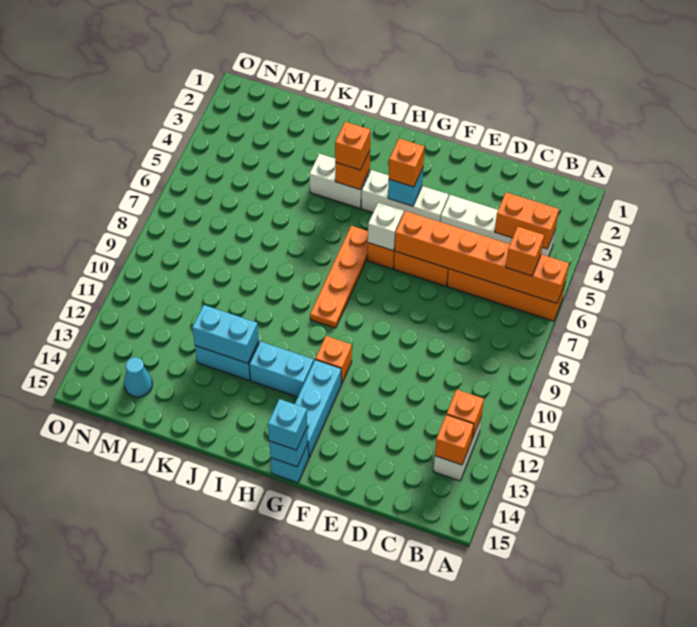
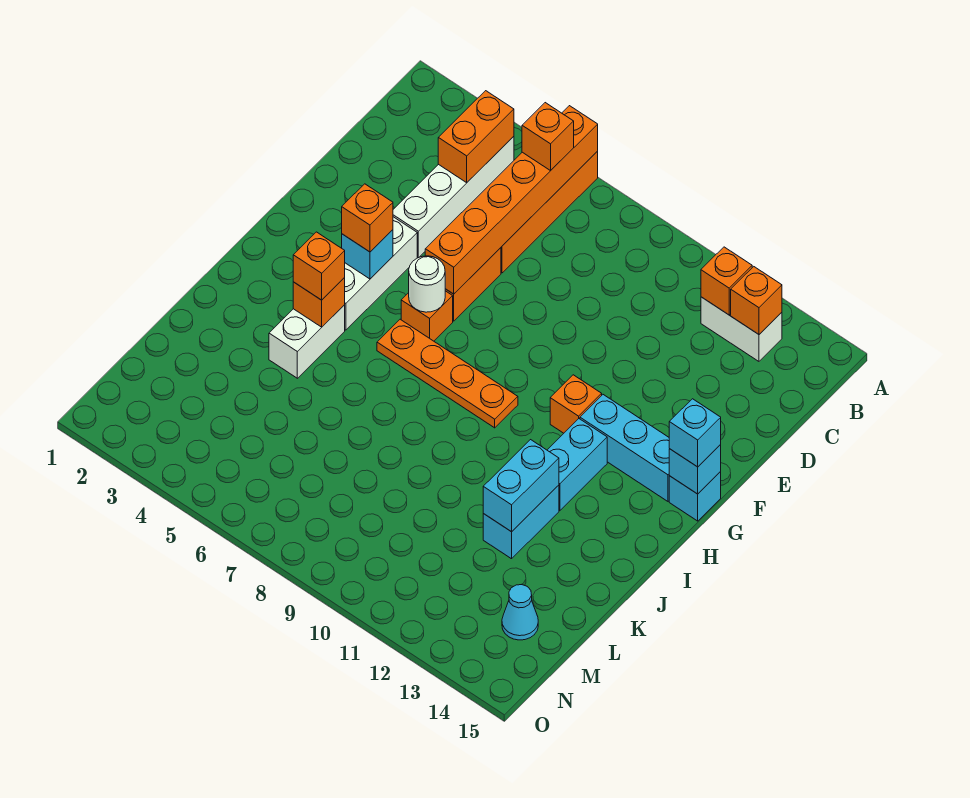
white 1x1 brick [368,202,404,250] -> white 1x1 round brick [409,256,445,312]

